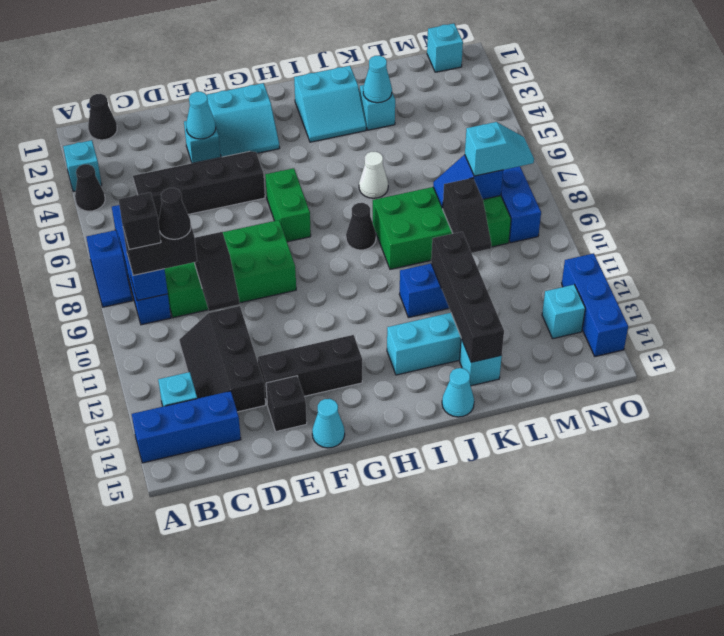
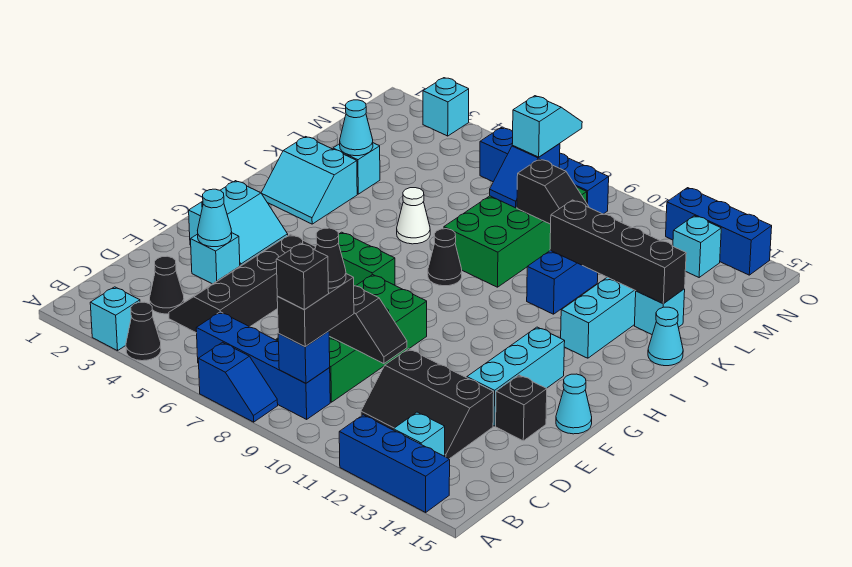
blue 1x3 brick [132,391,241,463] -> blue 1x3 brick turned to [339,415,450,512]
black 1x1 cone [88,94,117,140] -> black 1x1 cone moved to [150,256,184,314]
black 1x3 brick [258,335,362,403] -> cyan 1x3 brick [467,327,565,426]
cyan 2x2 slope [294,66,366,142] -> cyan 2x2 slope turned to [261,137,357,224]
cyan 1x1 brick [427,23,463,72] -> cyan 1x1 brick moved to [423,78,469,136]

